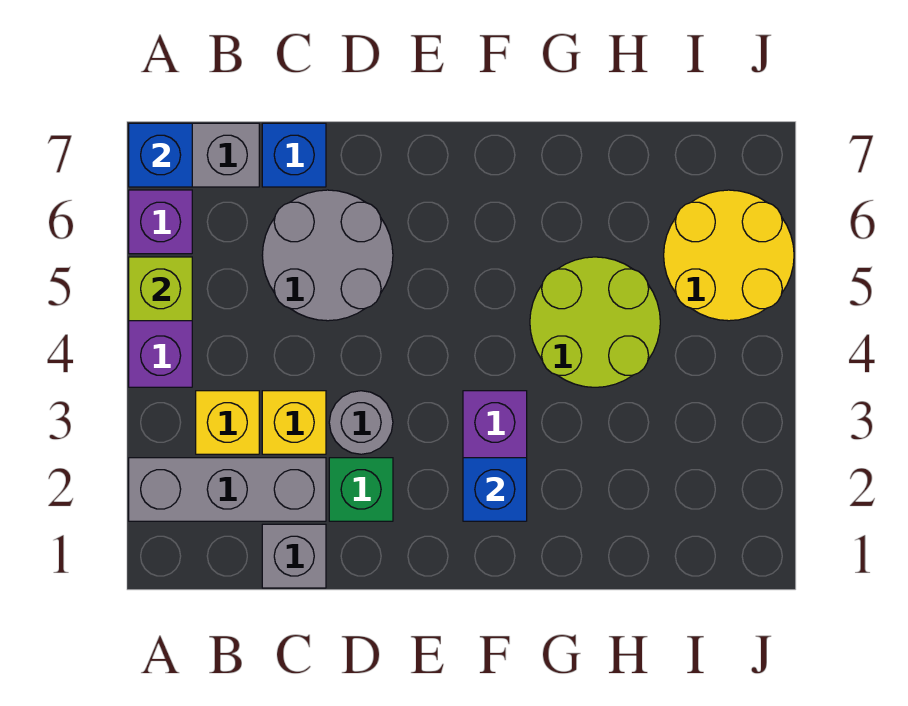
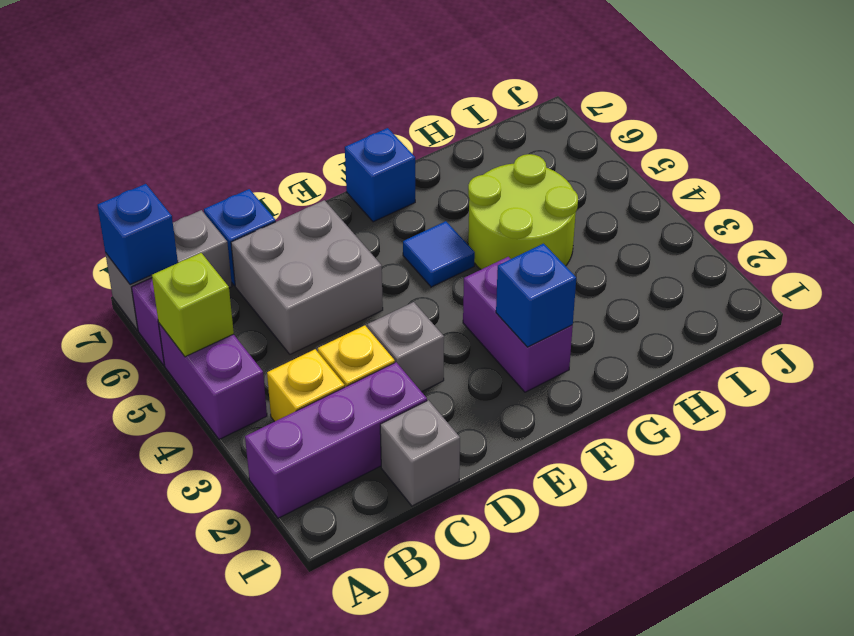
grey 1x3 brick [129,458,326,521] -> purple 1x3 brick [245,362,427,518]
grey 2x2 round brick [262,190,393,321] -> grey 2x2 brick [231,200,383,354]
green 1x1 brick [329,458,393,521] -> none
grey 1x1 round brick [329,391,393,454] -> grey 1x1 brick [367,302,444,392]
none -> blue 1x1 tile [403,221,475,287]
none -> blue 1x1 brick [345,128,415,222]
yellow 2x2 round brick [664,190,794,321] -> none

